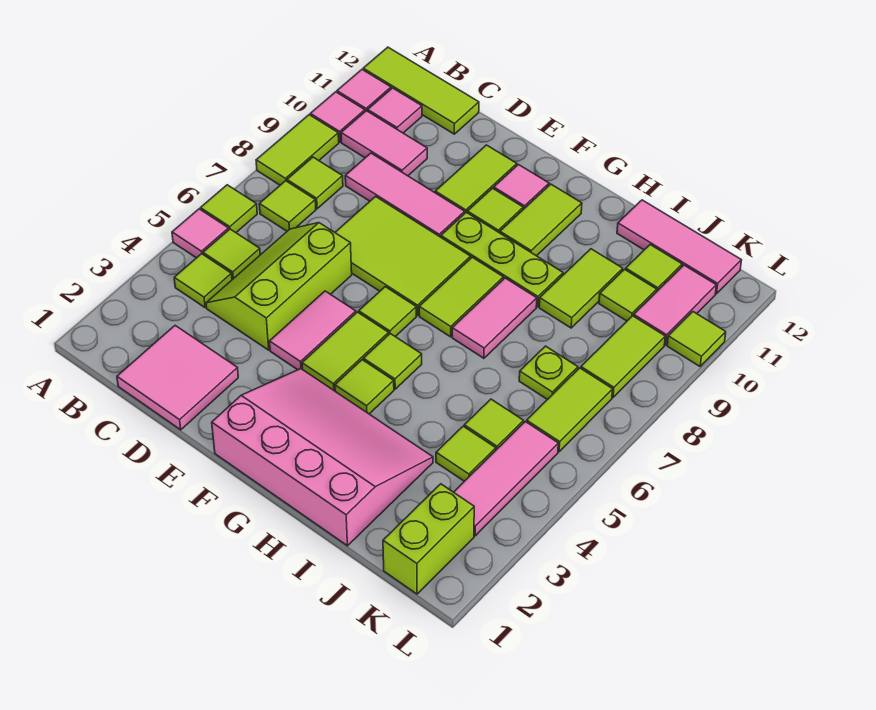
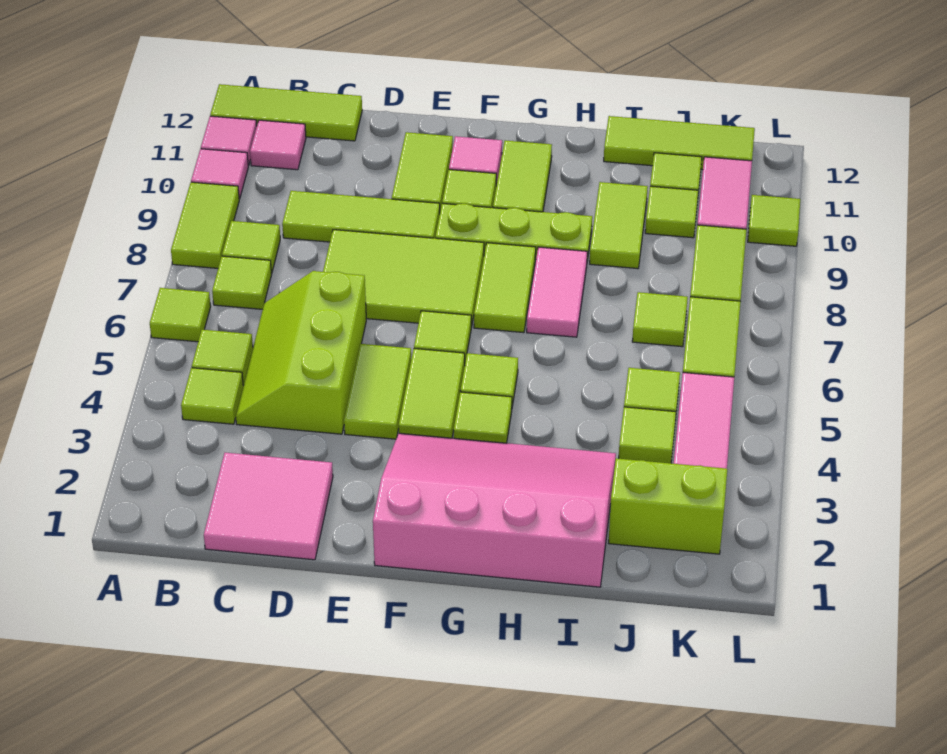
pink 1x1 tile [172,209,229,258] -> none
pink 1x2 tile [341,111,427,176] -> none
pink 1x3 tile [345,153,465,237] -> lime 1x3 tile [282,191,440,242]
pink 1x2 tile [270,291,356,370] -> lime 1x2 tile [344,344,411,439]
pink 1x3 tile [617,200,741,294] -> lime 1x3 tile [604,116,755,170]
lime 1x1 plate [519,346,578,400] -> lime 1x1 tile [632,292,688,347]
lime 1x2 brick [383,484,474,594] -> lime 1x2 brick turned to [609,458,727,554]

